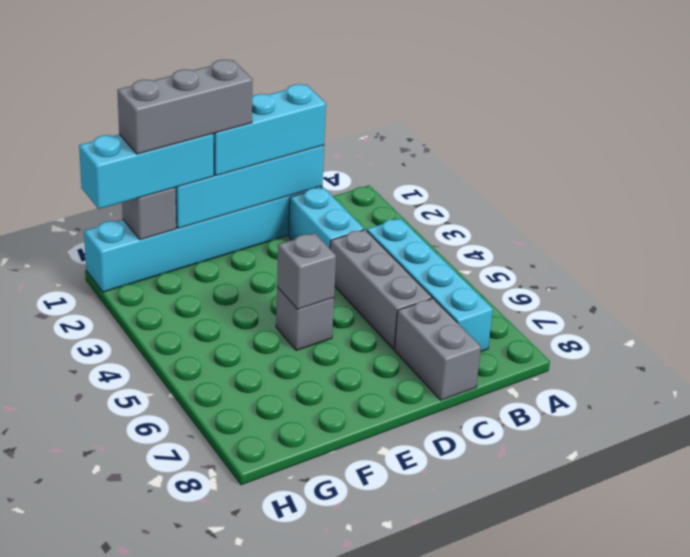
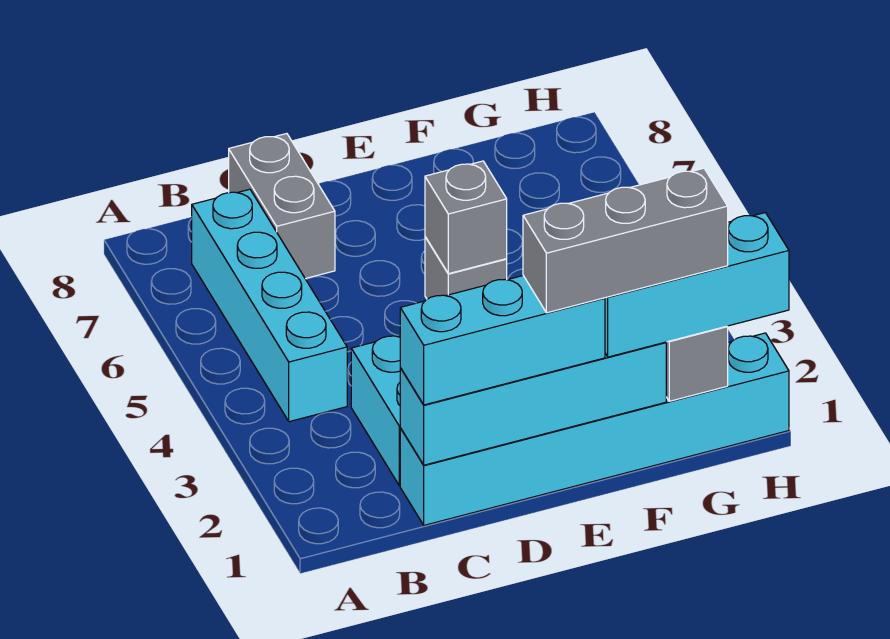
grey 1x3 brick [330,230,432,349] -> none

